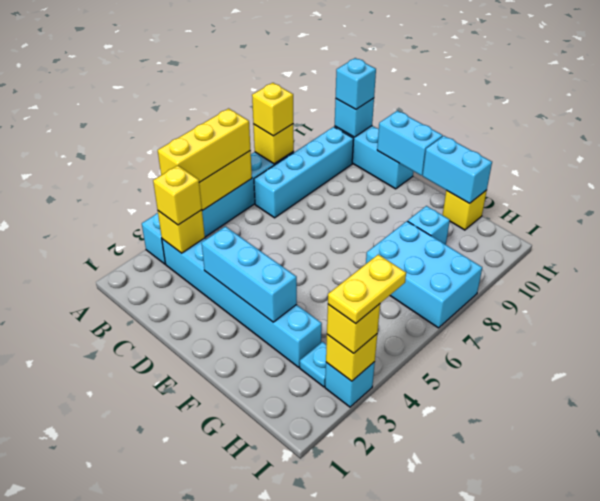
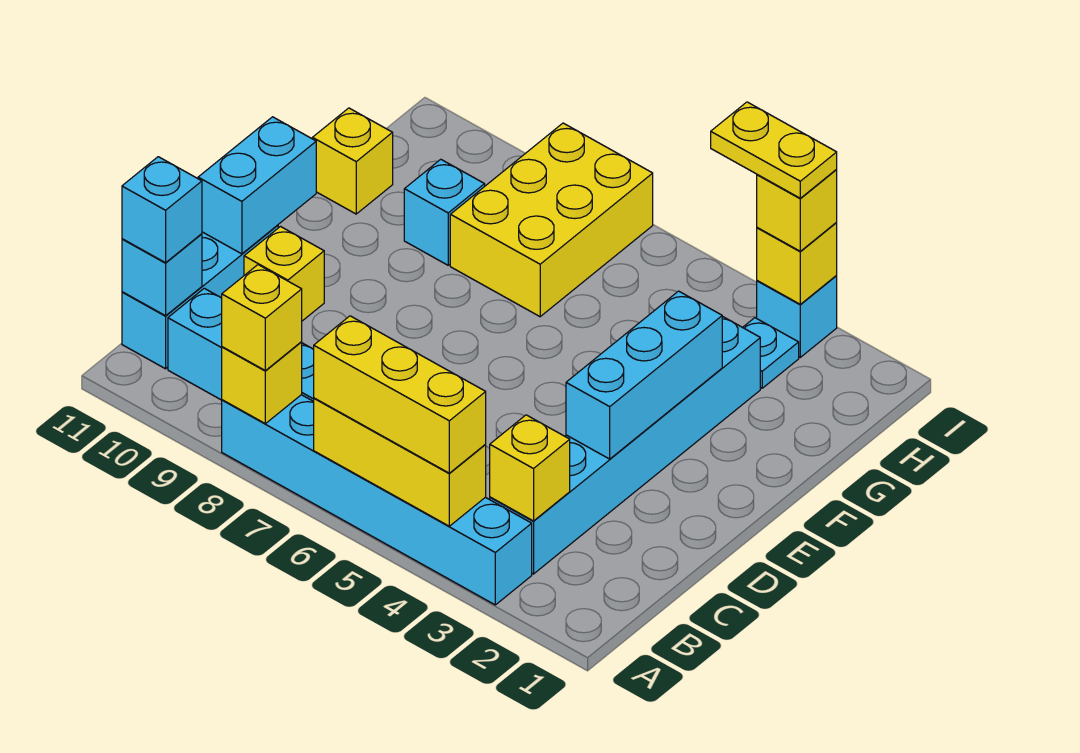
yellow 1x1 brick [153,165,202,225] -> yellow 1x1 brick moved to [244,227,324,321]
cyan 1x2 brick [423,136,492,203] -> none
cyan 2x3 brick [366,221,482,328] -> yellow 2x3 brick [450,123,653,317]

